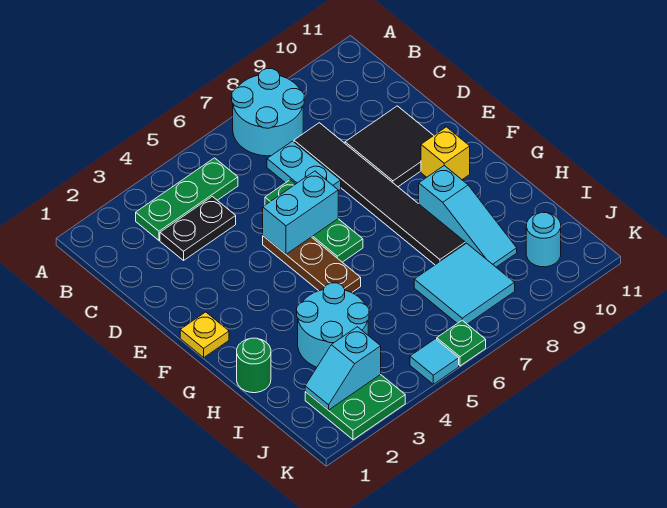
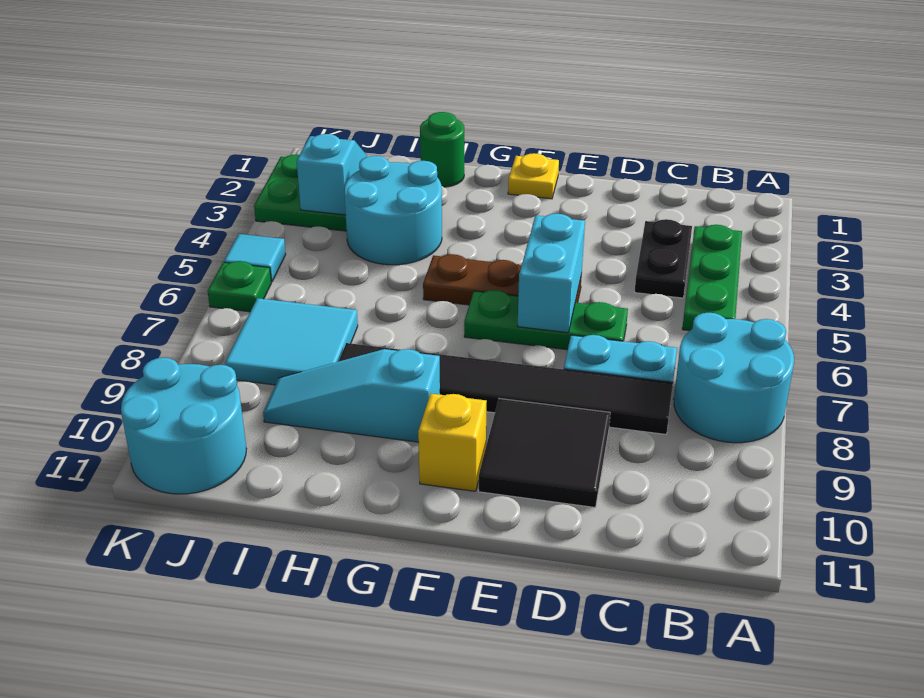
cyan 1x1 round brick [526,212,561,267] -> cyan 2x2 round brick [121,358,246,494]

